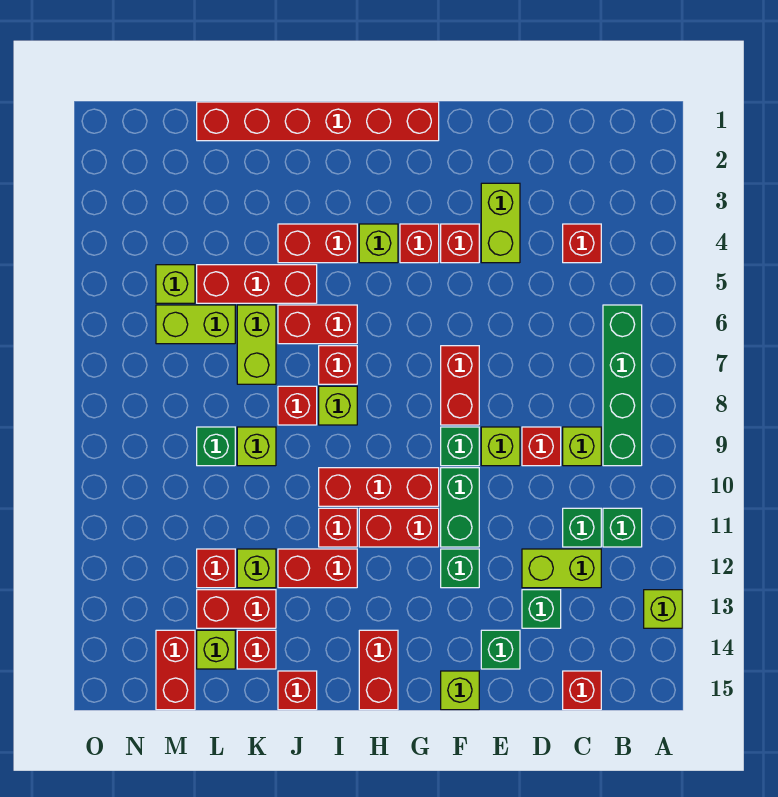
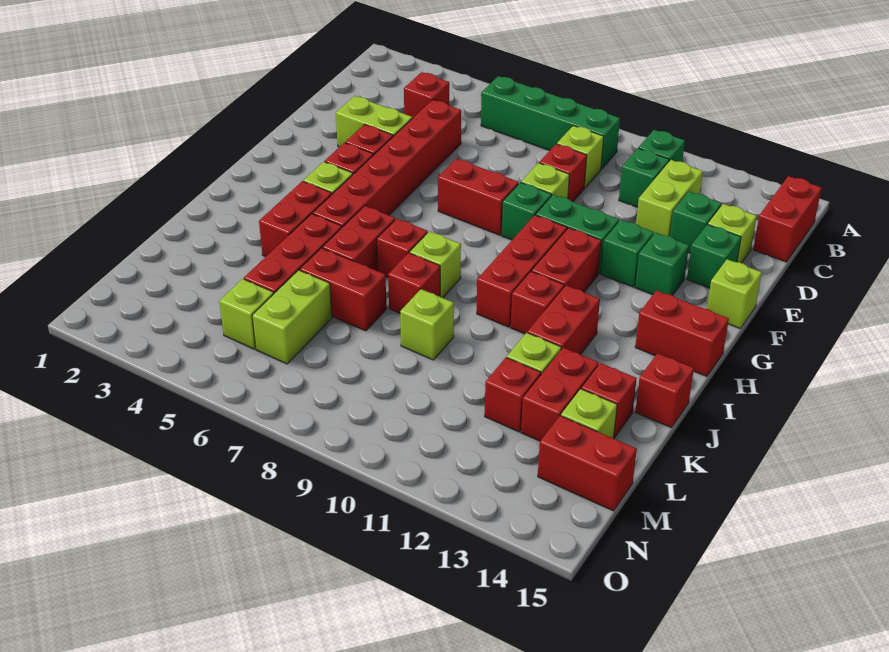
lime 1x1 brick [644,590,682,628] -> lime 1x1 brick moved to [708,204,757,263]
red 1x1 brick [563,671,601,710] -> red 1x2 brick [753,176,821,262]
red 1x6 brick [197,102,439,141] -> red 1x6 brick moved to [313,100,461,227]
lime 1x2 brick [237,305,276,384] -> red 1x2 brick [300,248,387,331]
green 1x1 brick [197,427,235,466] -> green 1x1 brick moved to [635,233,689,295]

